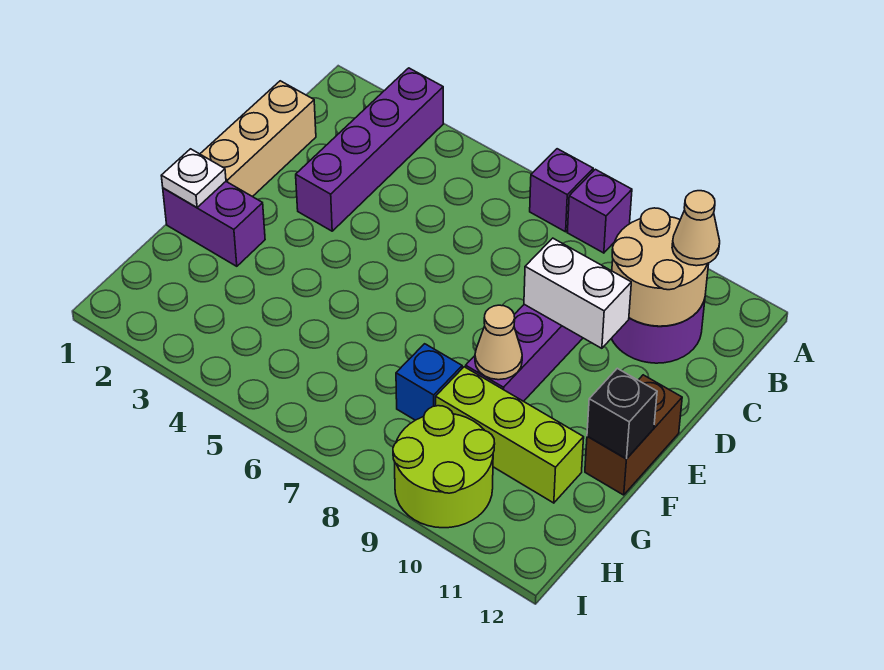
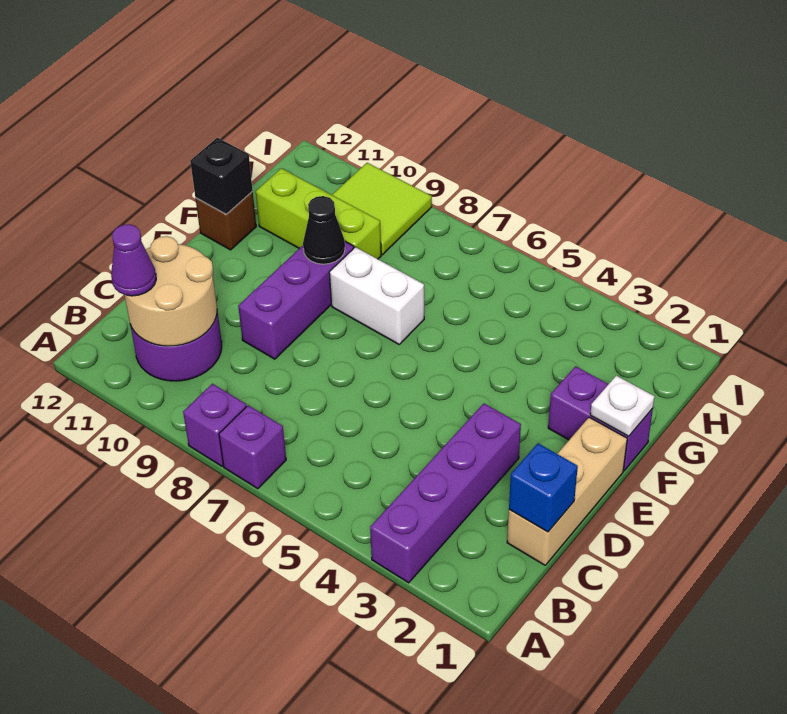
tan 1x1 cone [672,191,720,266] -> purple 1x1 cone [111,224,156,296]
white 1x2 brick [524,238,631,348] -> white 1x2 brick moved to [329,247,424,344]
brown 1x2 brick [585,375,682,495] -> brown 1x1 brick [195,191,256,250]
tan 1x1 cone [475,305,522,380] -> black 1x1 cone [303,196,345,264]
blue 1x1 brick [396,344,462,420] -> blue 1x1 brick moved to [509,443,578,532]
lime 2x2 round brick [393,406,495,528] -> lime 2x2 tile [332,163,432,255]

